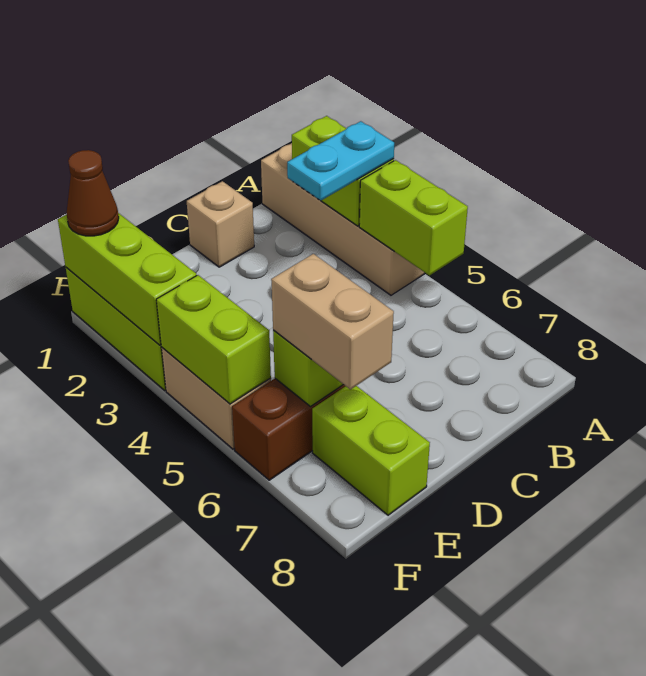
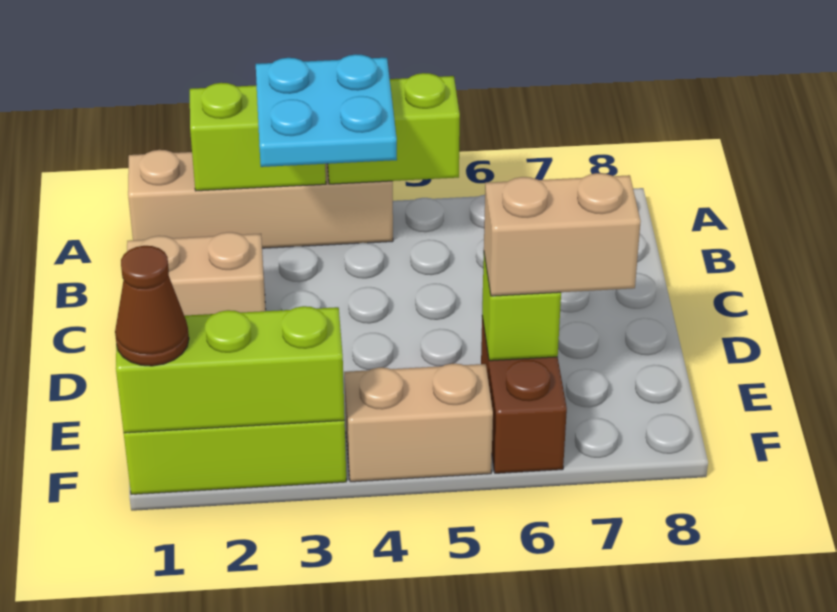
cyan 1x2 plate [287,121,394,201] -> cyan 2x2 plate [256,54,397,167]
tan 1x1 brick [187,181,254,267] -> tan 1x2 brick [127,232,266,316]
lime 1x2 brick [312,386,430,515] -> none
lime 1x2 brick [156,275,271,404] -> none

